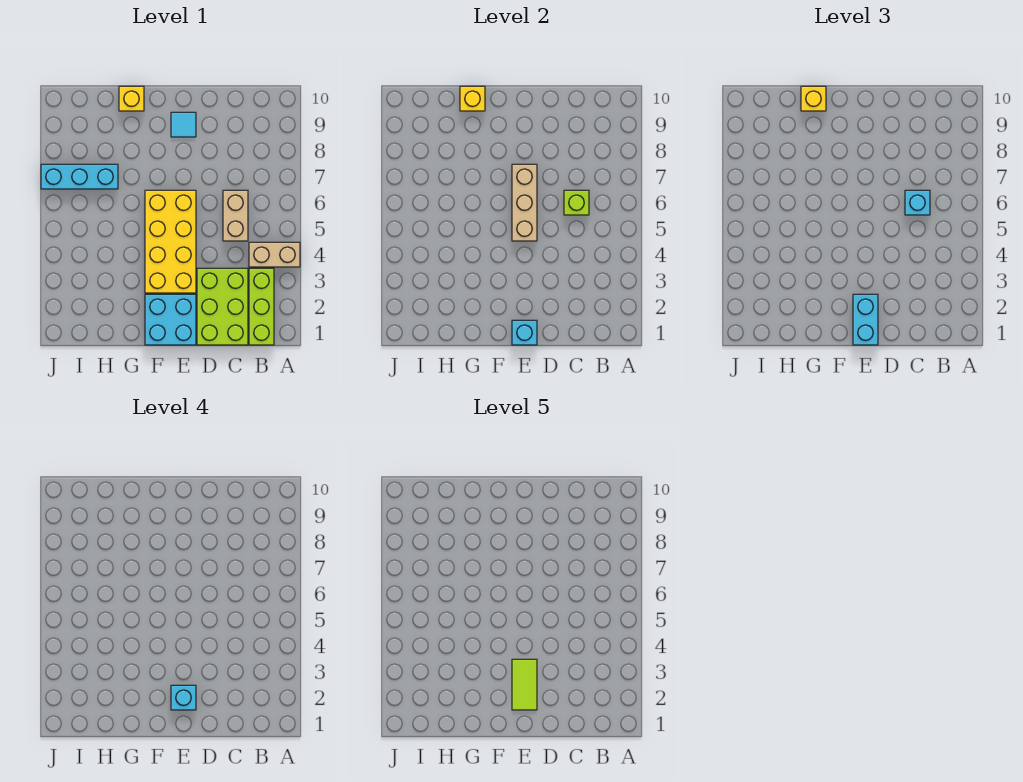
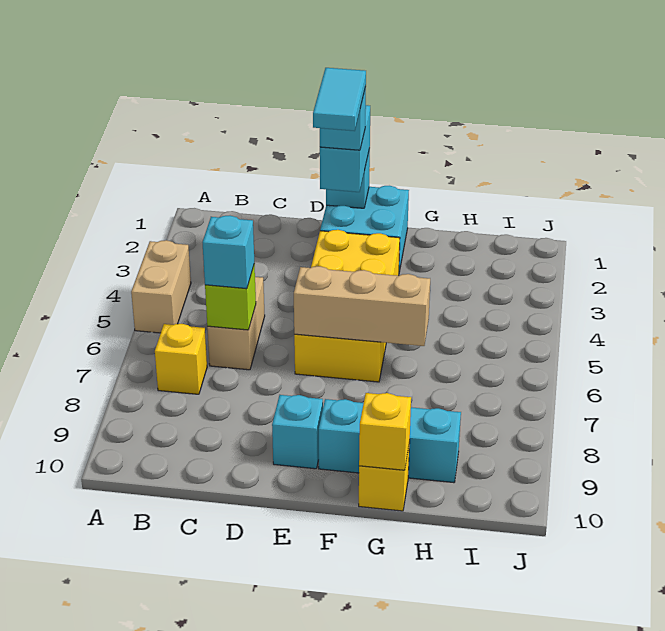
tan 1x2 brick [249,242,300,267] -> tan 1x2 brick turned to [131,240,191,333]
lime 1x3 brick [249,268,274,345] -> none
lime 2x3 brick [197,268,248,345] -> none
lime 1x2 tile [512,659,537,710] -> cyan 1x2 tile [313,68,366,131]
tan 1x3 brick [512,164,537,241] -> tan 1x3 brick turned to [294,266,430,346]
cyan 1x1 tile [171,112,196,137] -> cyan 1x1 brick [272,395,323,469]
yellow 1x1 brick [801,86,826,111] -> yellow 1x1 brick moved to [155,324,207,394]
cyan 1x3 brick [41,164,118,189] -> cyan 1x3 brick moved to [319,399,461,483]

